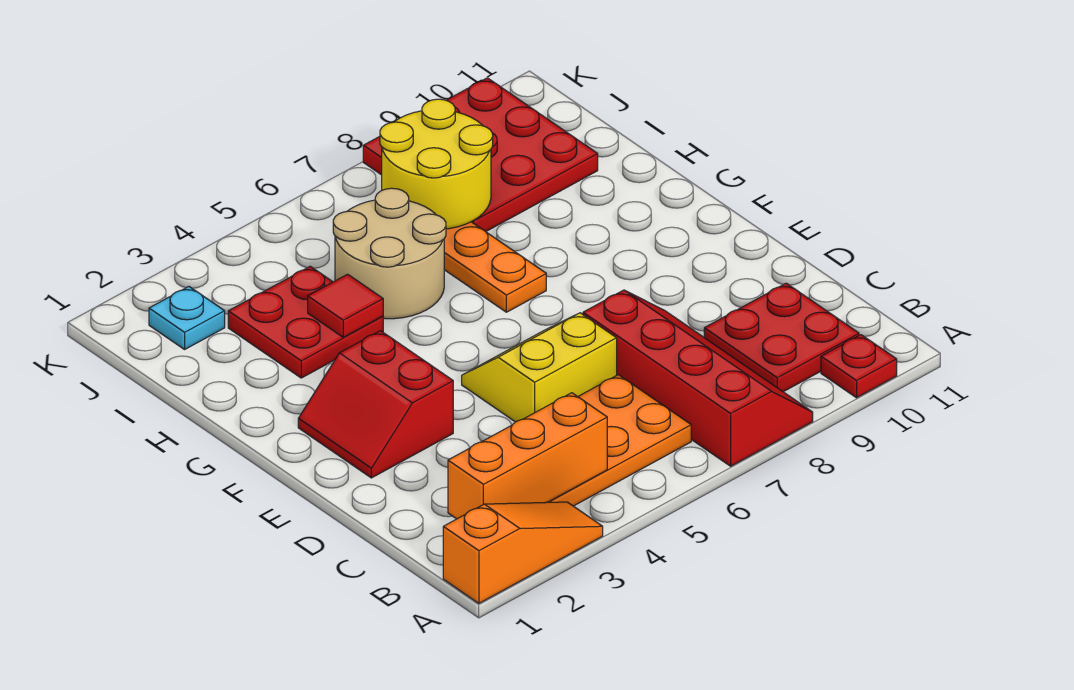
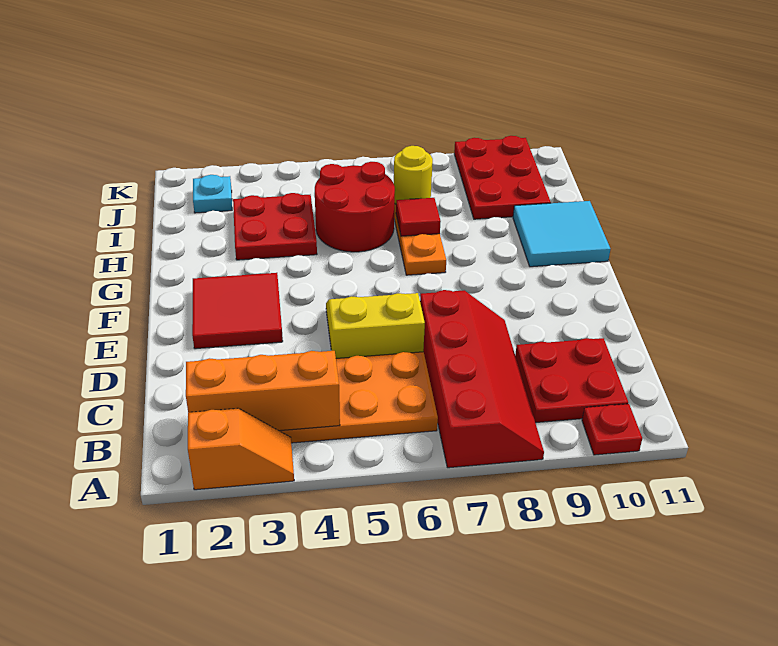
orange 1x3 slope [443,502,603,603] -> orange 1x2 slope [188,408,294,490]
red 2x2 slope [298,331,453,478] -> red 2x2 tile [192,273,283,349]
none -> cyan 2x2 tile [513,201,610,267]
red 1x1 tile [308,274,383,337] -> red 1x1 tile moved to [396,198,441,236]
tan 2x2 round brick [333,188,446,319] -> red 2x2 round brick [315,162,395,252]
yellow 2x2 round brick [380,99,493,229] -> yellow 1x1 round brick [394,146,433,204]
red 3x3 plate [363,78,598,232] -> red 2x3 plate [454,136,551,219]

